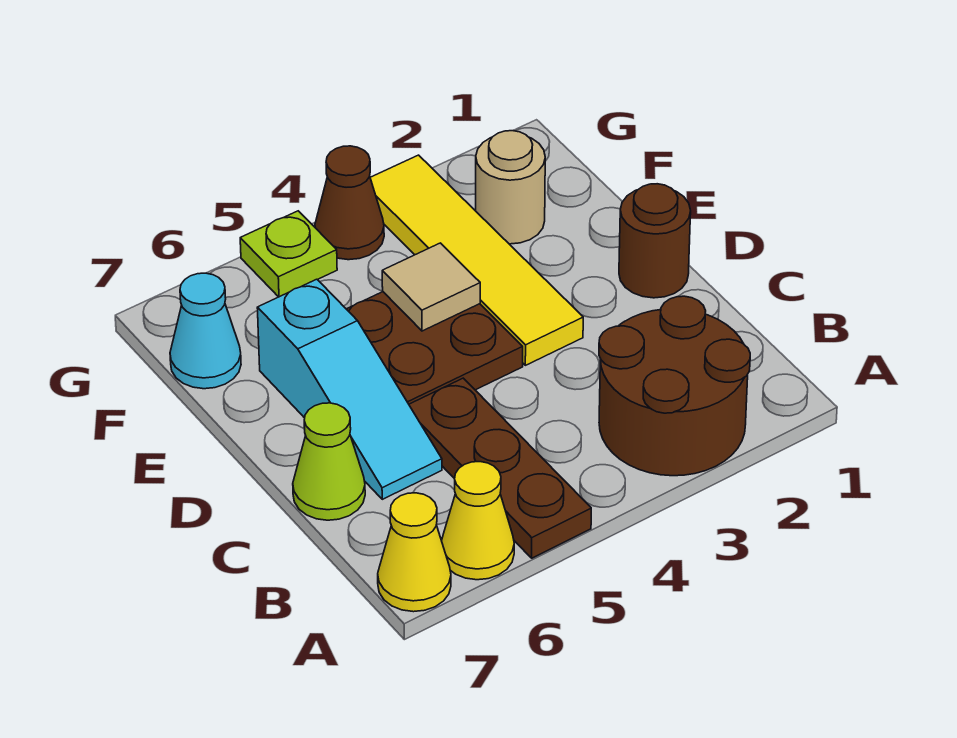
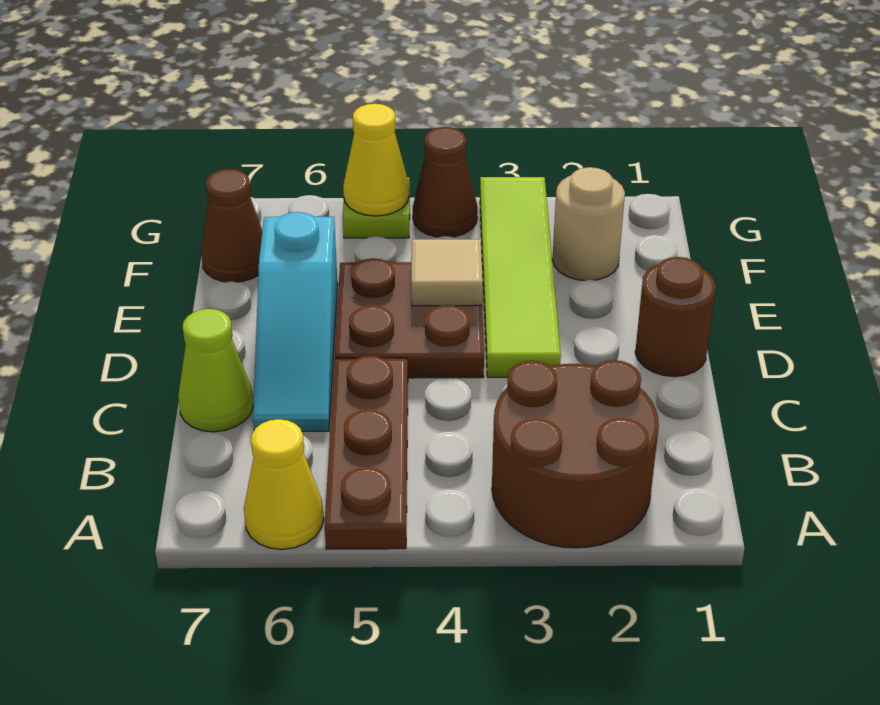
yellow 1x1 cone [378,493,451,612] -> yellow 1x1 cone moved to [343,104,409,216]
yellow 1x4 tile [370,155,583,365] -> lime 1x4 tile [480,177,561,377]
cyan 1x1 cone [170,273,241,389] -> brown 1x1 cone [201,169,262,282]

